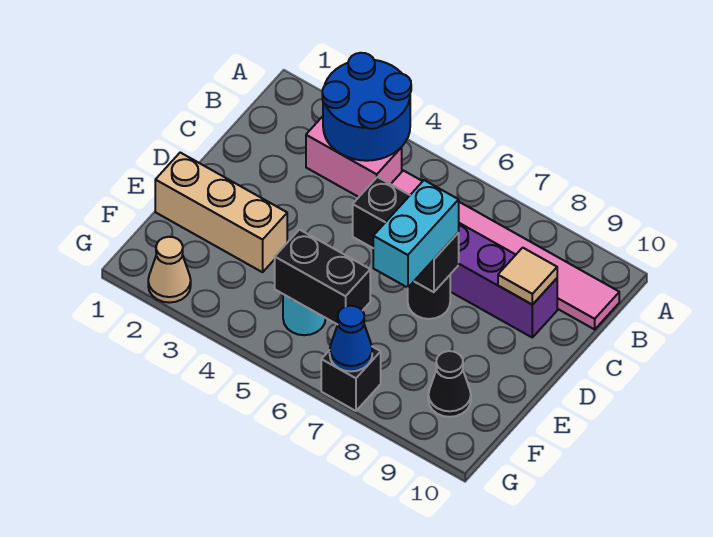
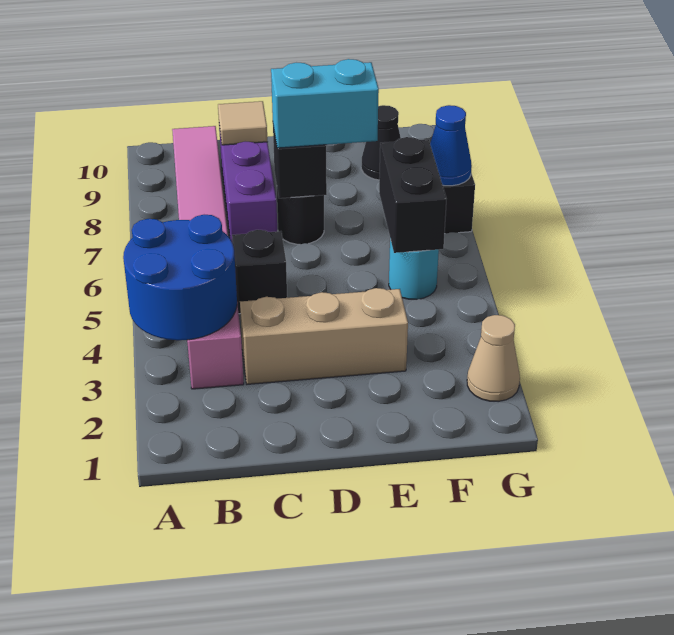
tan 1x3 brick [155,153,287,272] -> tan 1x3 brick turned to [240,288,408,384]

